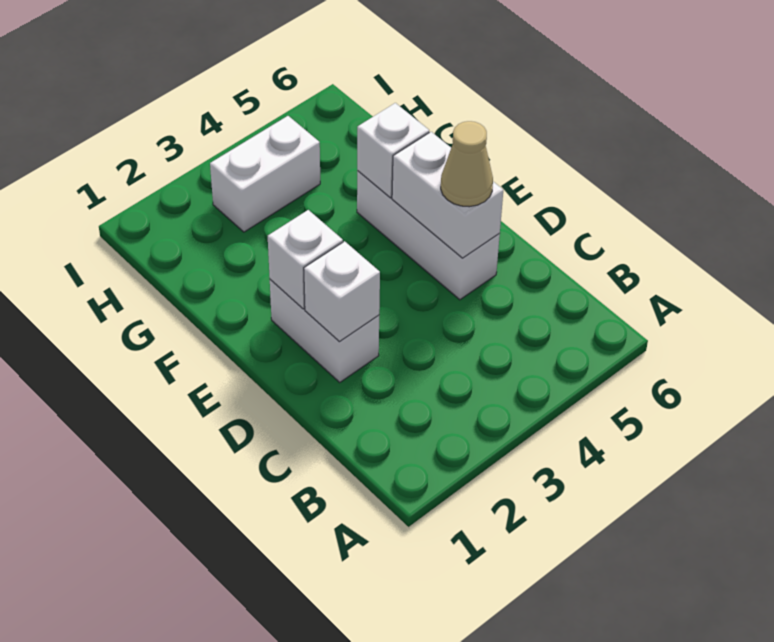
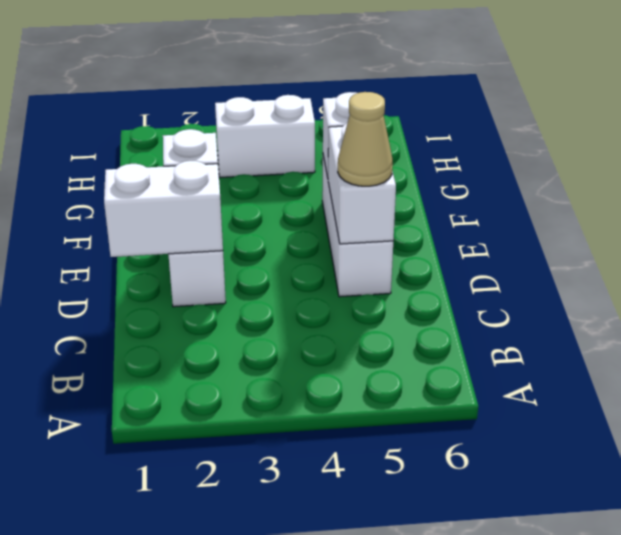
white 1x1 brick [304,241,380,342] -> white 1x2 brick [104,161,223,257]

